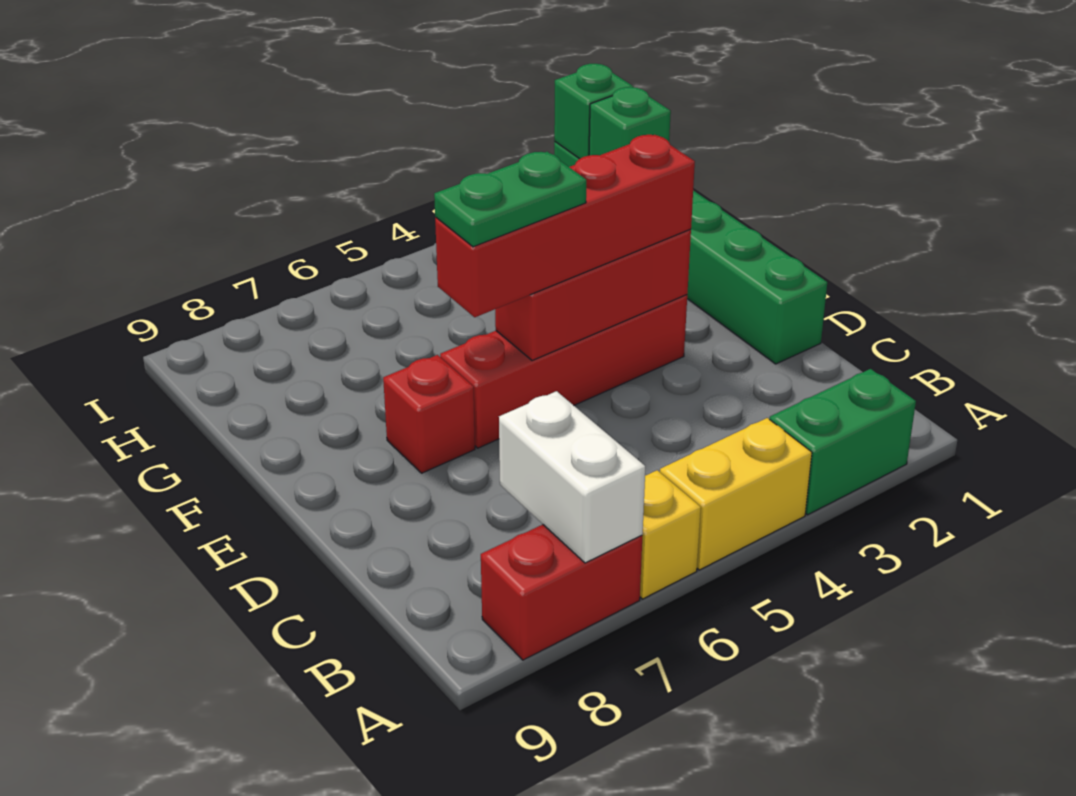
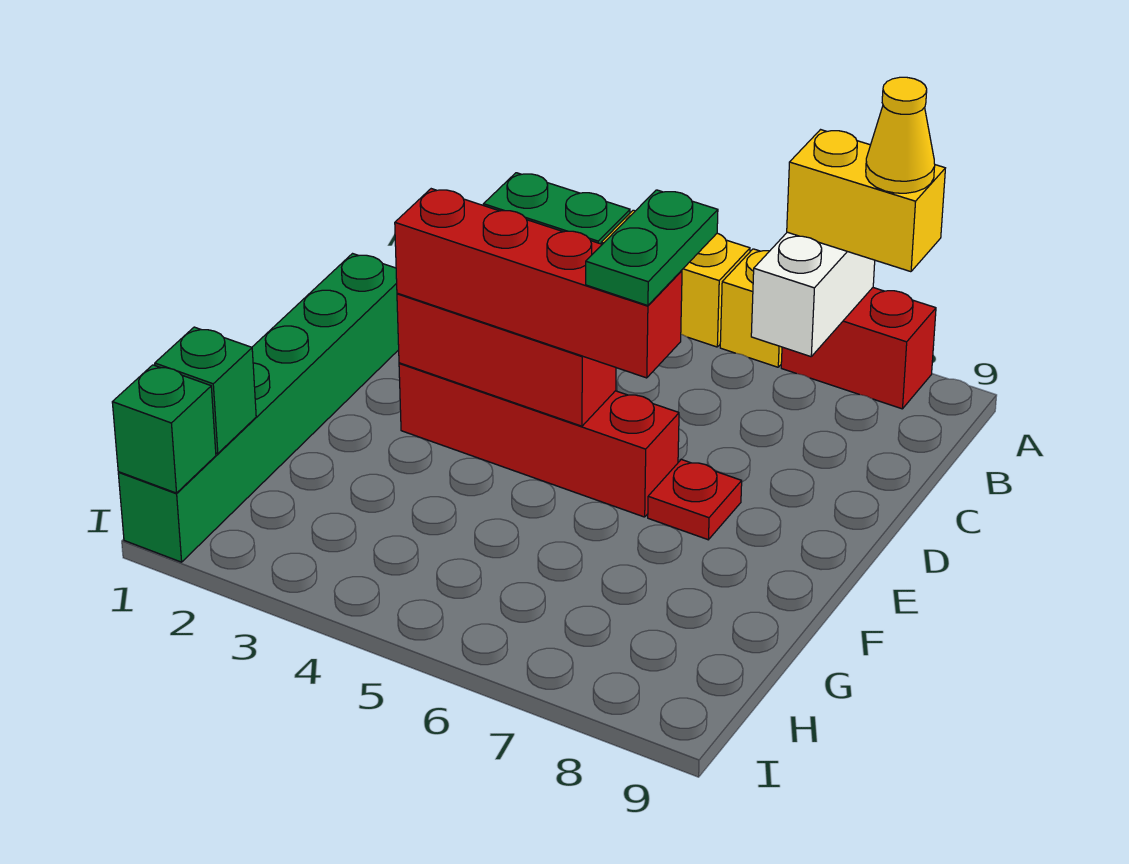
none -> yellow 1x2 brick [787,130,945,272]
none -> yellow 1x1 cone [866,77,935,193]
green 1x2 plate [434,152,586,247] -> green 1x2 plate turned to [586,190,718,306]
red 1x1 brick [383,355,475,473] -> red 1x1 plate [648,460,742,540]

